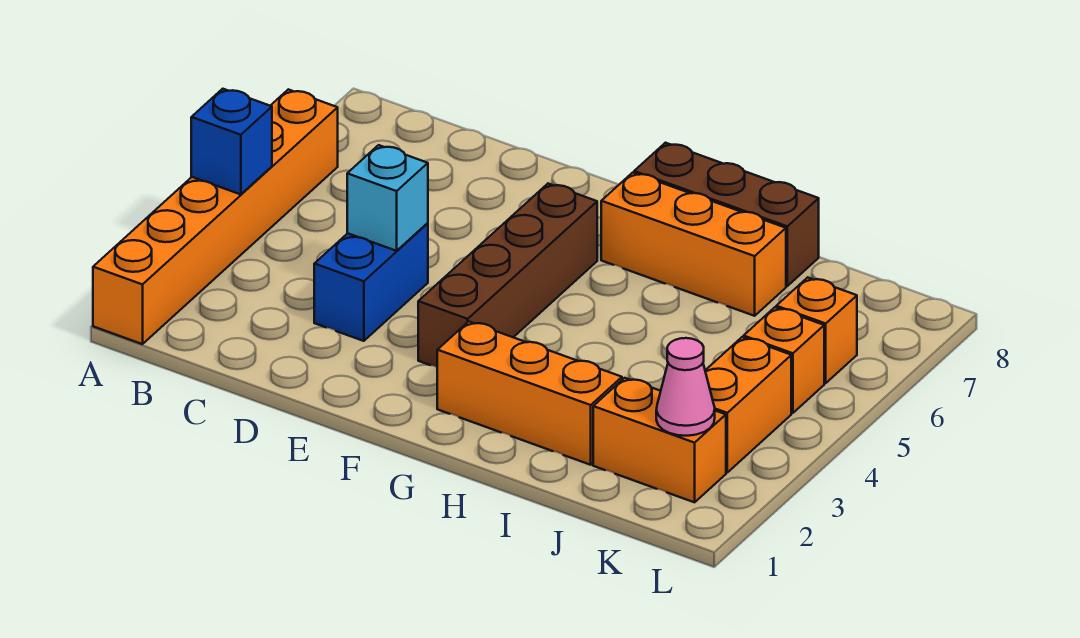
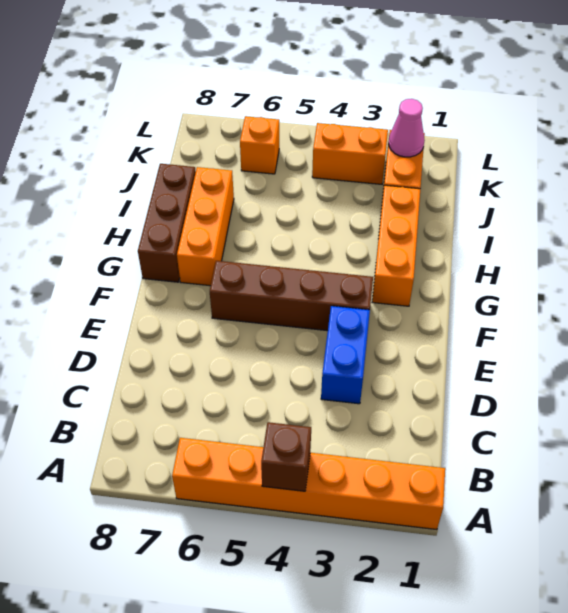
blue 1x1 brick [191,89,272,194] -> brown 1x1 brick [261,422,311,491]
blue 1x2 brick [314,223,428,341] -> blue 1x2 brick turned to [321,306,370,404]
cyan 1x1 brick [347,145,428,251] -> none
orange 1x1 brick [744,307,824,413] -> none

